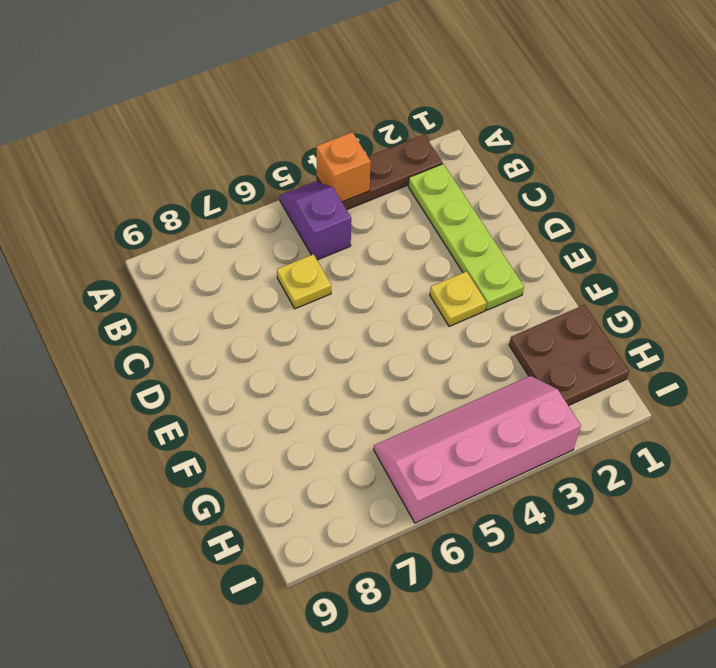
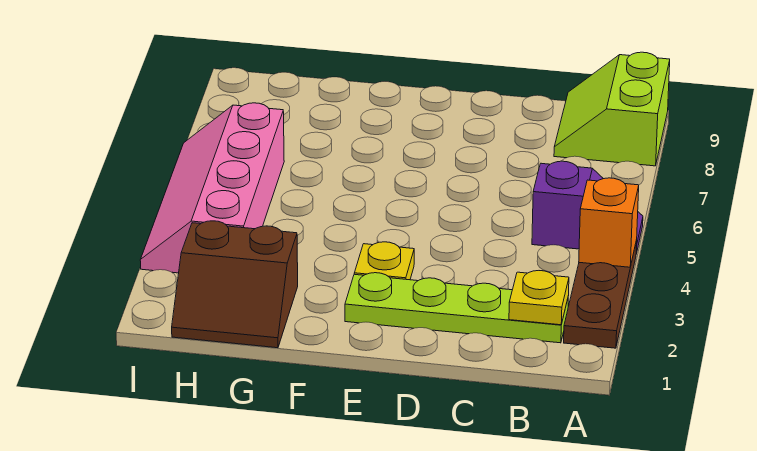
none -> lime 2x2 slope [554,52,670,166]
yellow 1x1 plate [277,254,331,309] -> yellow 1x1 plate moved to [509,271,569,325]
brown 2x2 plate [509,305,629,406] -> brown 2x2 slope [172,221,298,348]
pink 2x4 slope [374,376,581,523] -> pink 2x4 slope turned to [140,103,284,273]

